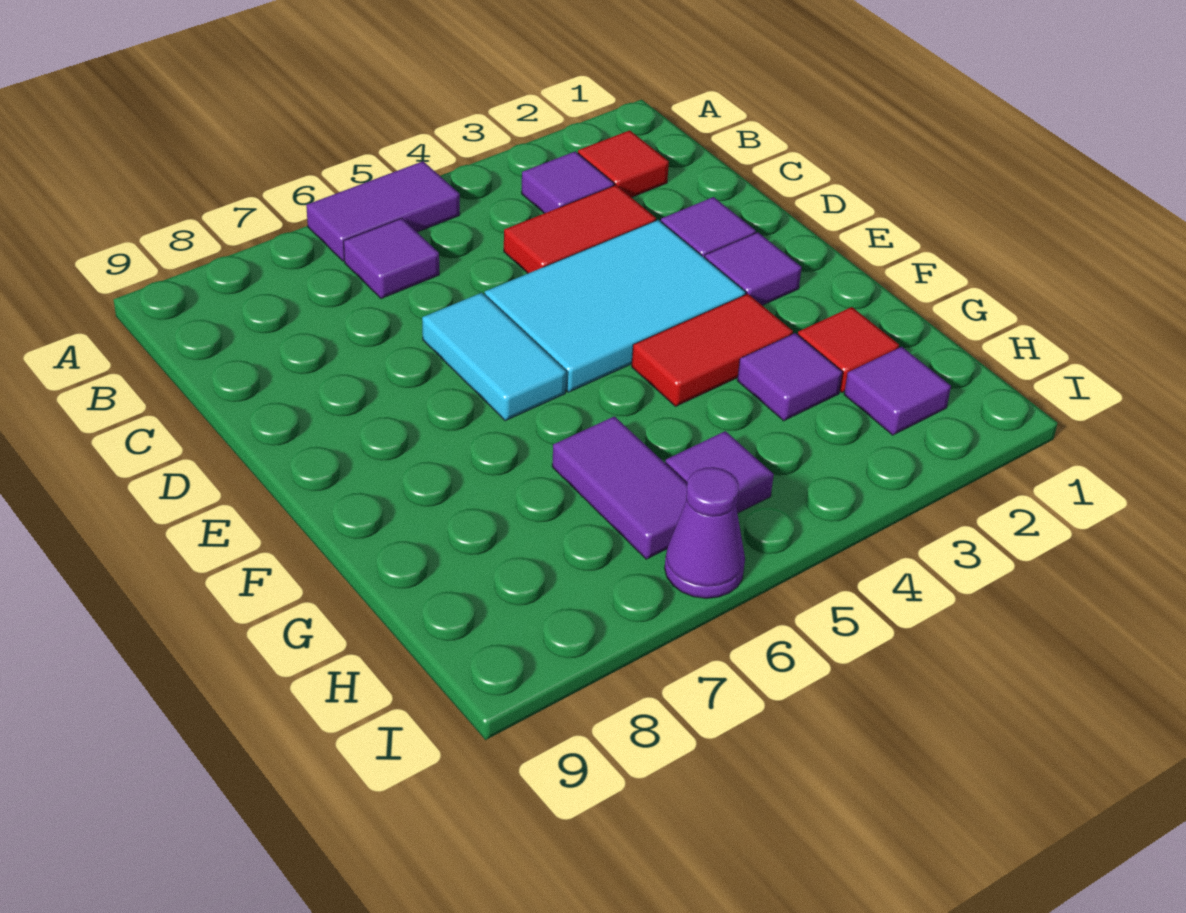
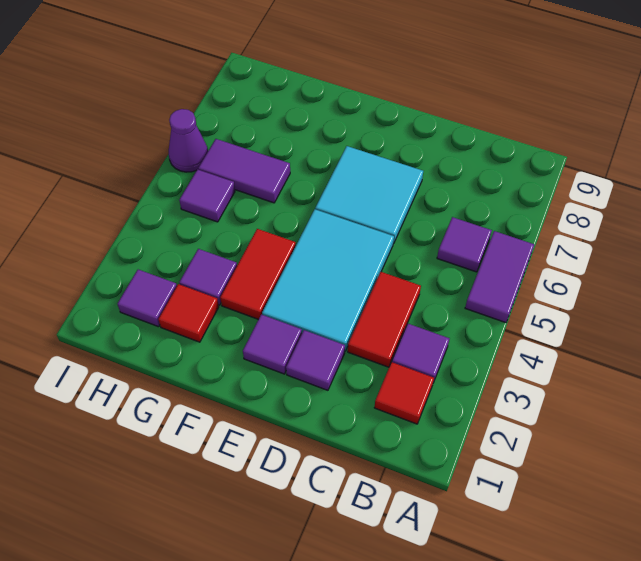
cyan 1x2 tile [422,293,566,421] -> cyan 2x2 tile [315,146,423,244]

